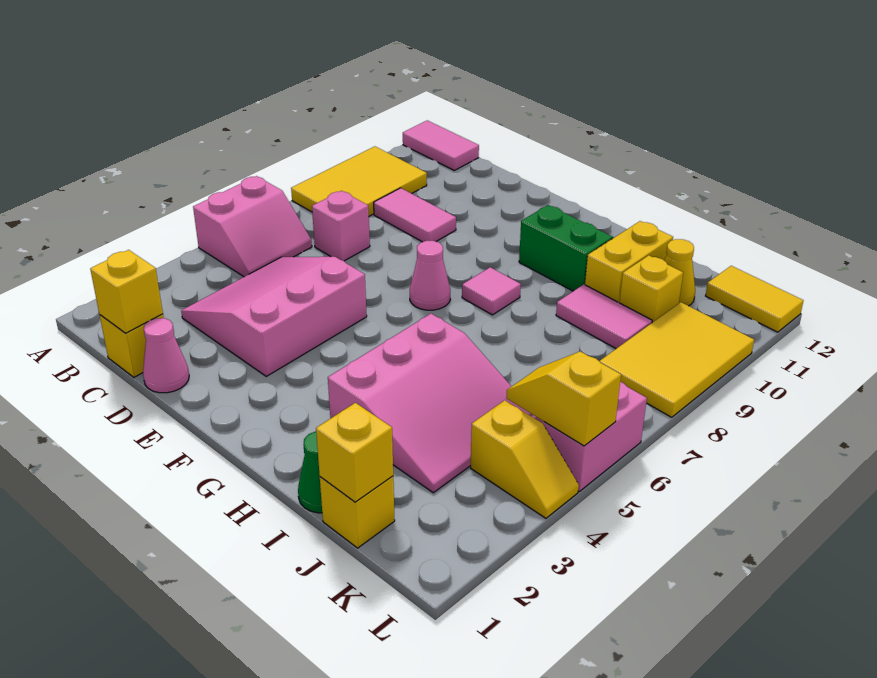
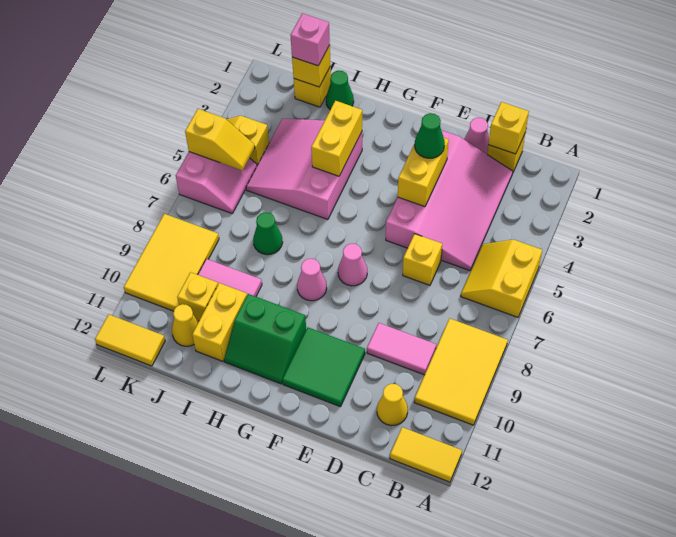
pink 2x2 slope [193,176,312,277] -> yellow 2x2 slope [461,240,542,317]
pink 1x2 tile [403,121,479,170] -> yellow 1x2 tile [390,427,462,482]
pink 3x3 slope [181,257,367,376] -> pink 3x4 slope [386,131,513,271]
pink 1x1 brick [312,191,370,261] -> pink 1x1 brick moved to [290,13,330,66]
none -> yellow 1x1 cone [377,384,408,426]
none -> yellow 1x1 brick [403,234,442,285]
none -> yellow 1x2 brick [398,138,449,207]
none -> green 1x1 cone [415,113,445,158]
none -> green 2x2 tile [282,328,365,407]
pink 1x1 tile [462,267,521,315] -> pink 1x1 cone [297,259,327,301]
none -> yellow 1x2 brick [311,101,362,176]
none -> green 1x1 cone [253,212,283,255]

